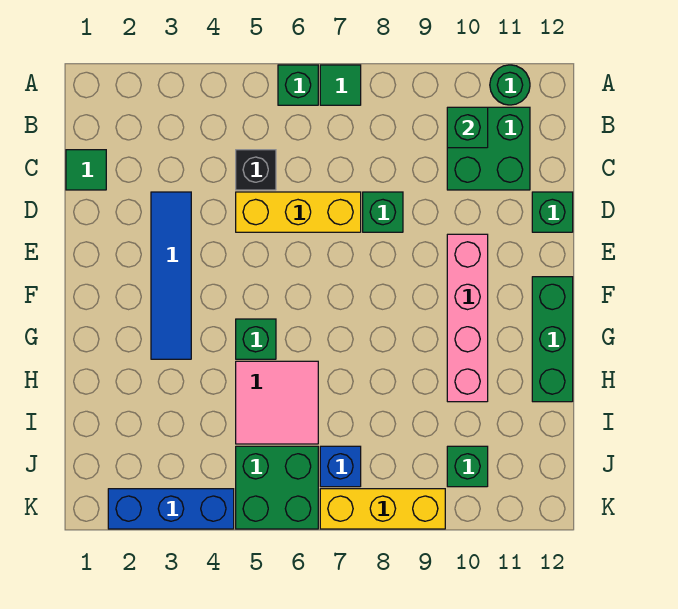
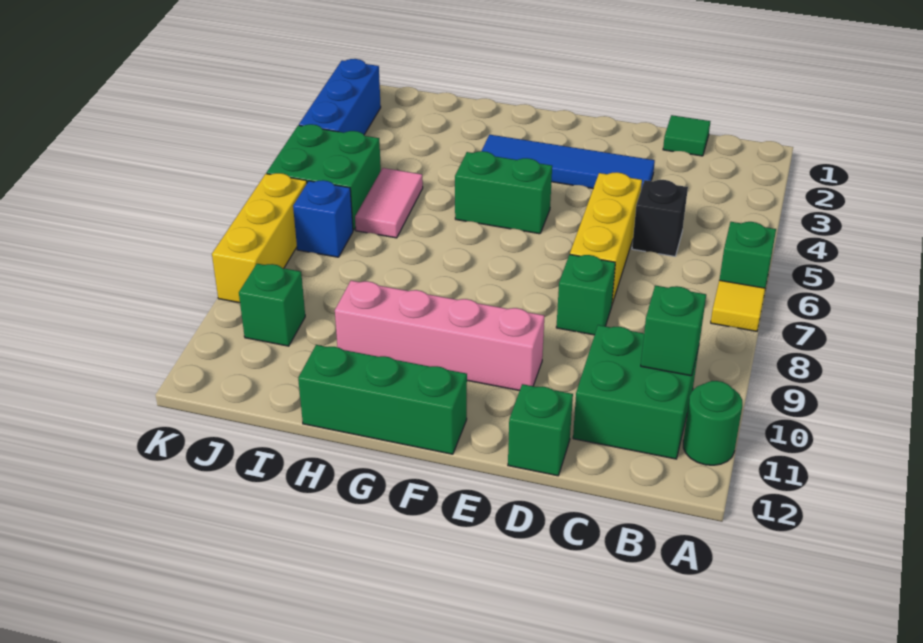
green 1x1 tile [320,65,361,105] -> yellow 1x1 tile [711,280,765,331]
green 1x1 brick [236,319,276,359] -> green 1x2 brick [455,151,552,234]
pink 2x2 tile [236,361,318,444] -> pink 1x2 tile [355,168,423,238]

